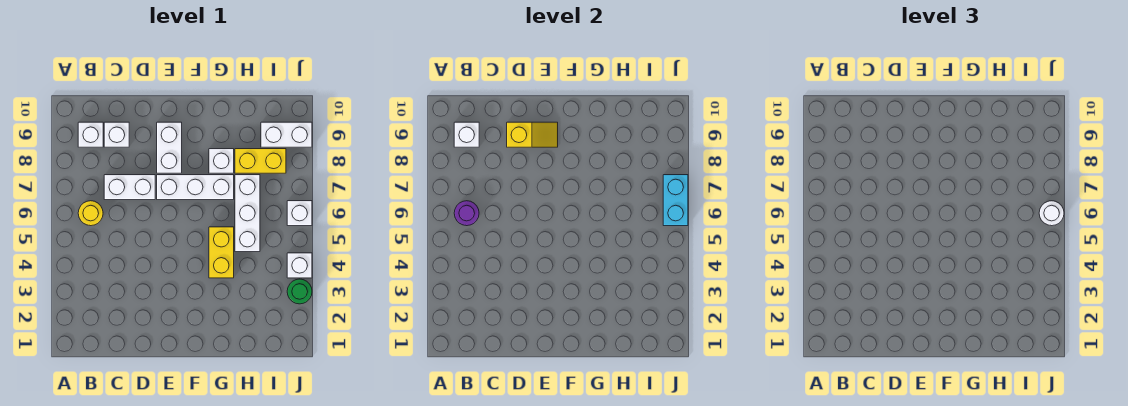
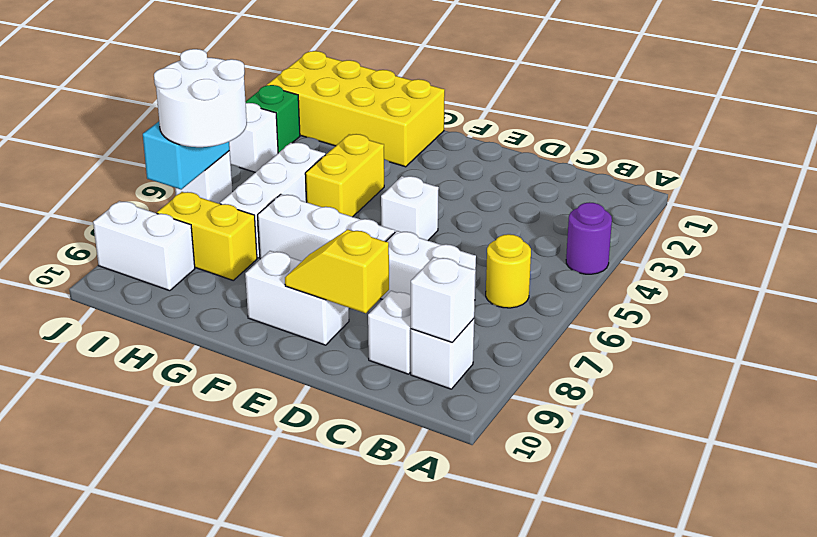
purple 1x1 round brick [454,201,479,226] -> purple 1x1 round brick moved to [566,202,612,274]
white 1x2 brick [157,122,182,173] -> white 1x2 brick turned to [245,251,349,345]
none -> yellow 2x4 brick [267,51,445,167]
white 1x1 brick [209,149,234,173] -> white 1x1 brick moved to [381,176,439,240]
green 1x1 round brick [287,279,312,304] -> green 1x1 brick [245,85,300,153]
white 1x1 round brick [1039,201,1064,226] -> white 2x2 round brick [154,49,247,147]

